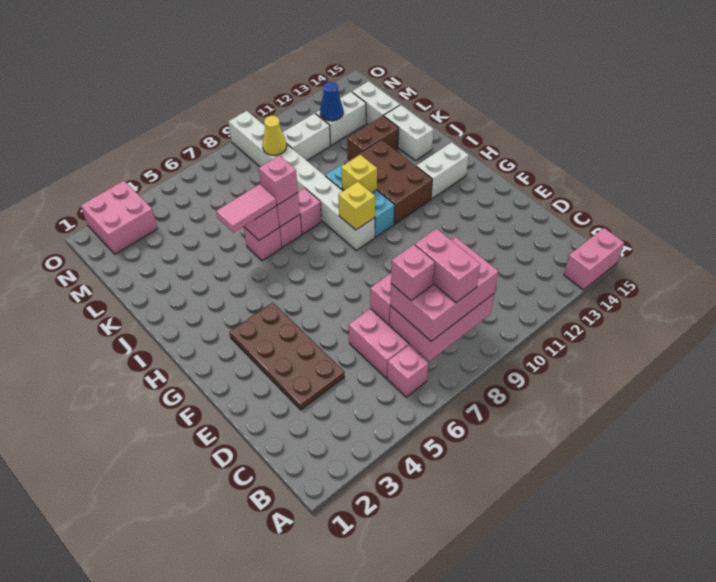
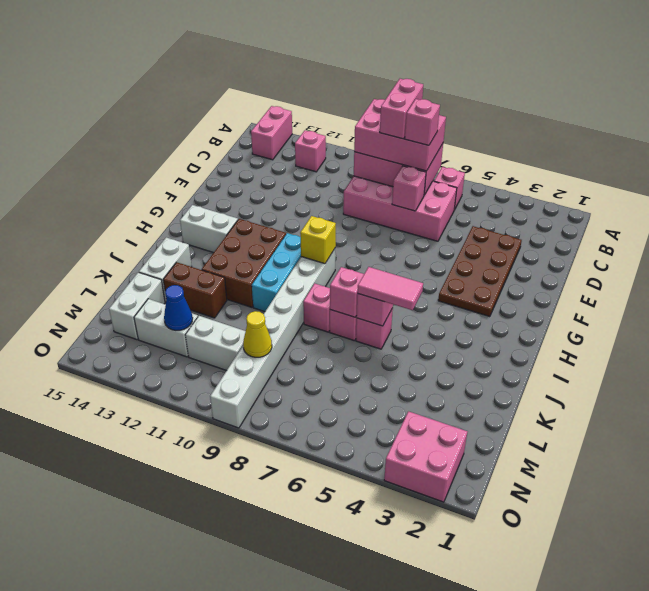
pink 1x2 brick [564,228,624,290] -> pink 1x2 brick turned to [251,106,292,160]
yellow 1x1 brick [341,155,377,193] -> none
pink 1x1 brick [259,155,298,205] -> pink 1x1 brick moved to [295,130,326,172]

